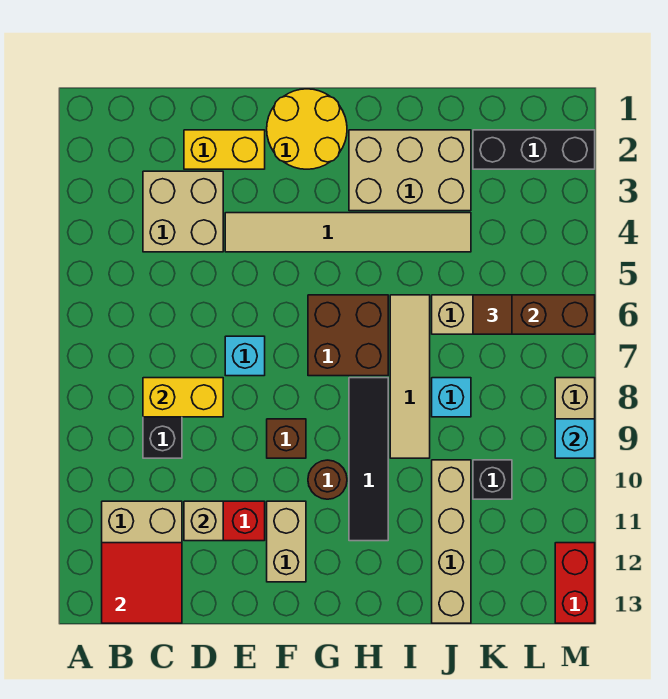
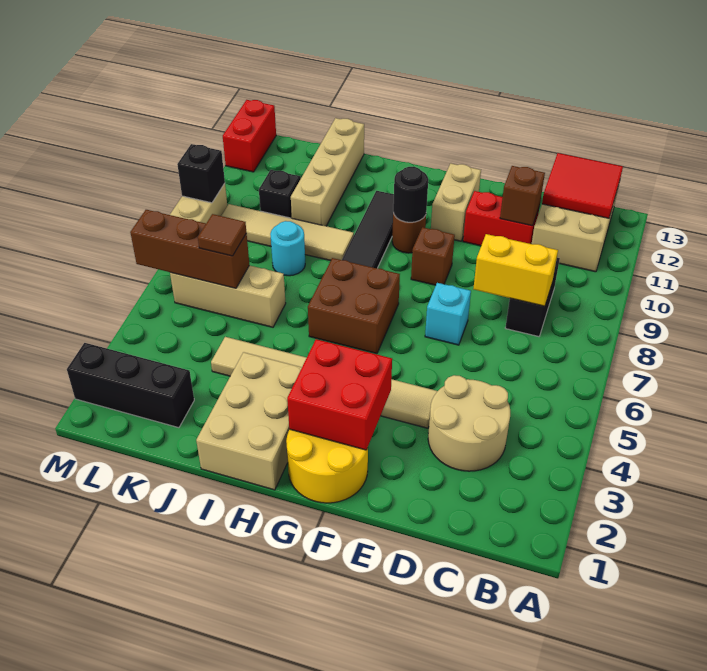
tan 2x2 brick [143,171,223,252] -> tan 2x2 round brick [428,375,510,471]
yellow 1x2 brick [184,130,265,169] -> none
tan 1x1 brick [184,501,223,541] -> brown 1x1 brick [500,166,545,226]
none -> red 2x2 brick [287,339,392,450]
none -> black 1x1 round brick [393,167,428,222]
tan 2x3 brick [349,130,471,211] -> tan 2x3 brick turned to [196,352,302,490]
tan 1x4 tile [390,295,430,458] -> tan 1x4 tile turned to [222,204,354,261]
cyan 1x1 brick [432,378,471,417] -> cyan 1x1 round brick [270,221,305,276]
cyan 1x1 brick [555,419,595,458] -> black 1x1 brick [177,144,225,203]

